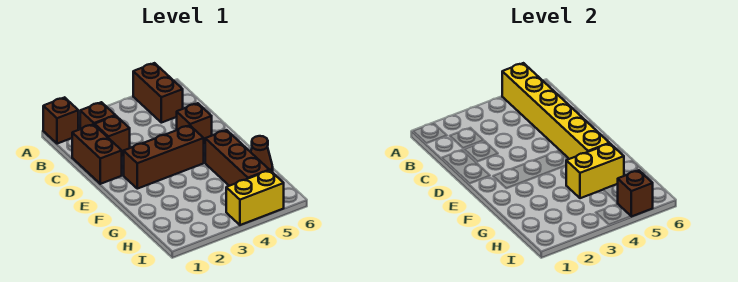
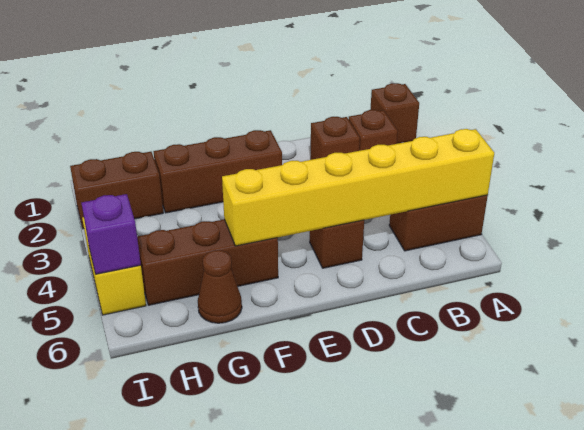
brown 1x2 brick [72,124,122,184] -> brown 1x2 brick moved to [70,152,163,229]
brown 1x3 brick [124,125,204,189] -> brown 1x3 brick turned to [153,130,282,213]
yellow 1x2 brick [566,144,624,198] -> none
brown 1x1 brick [618,170,653,217] -> purple 1x1 brick [82,194,141,274]

